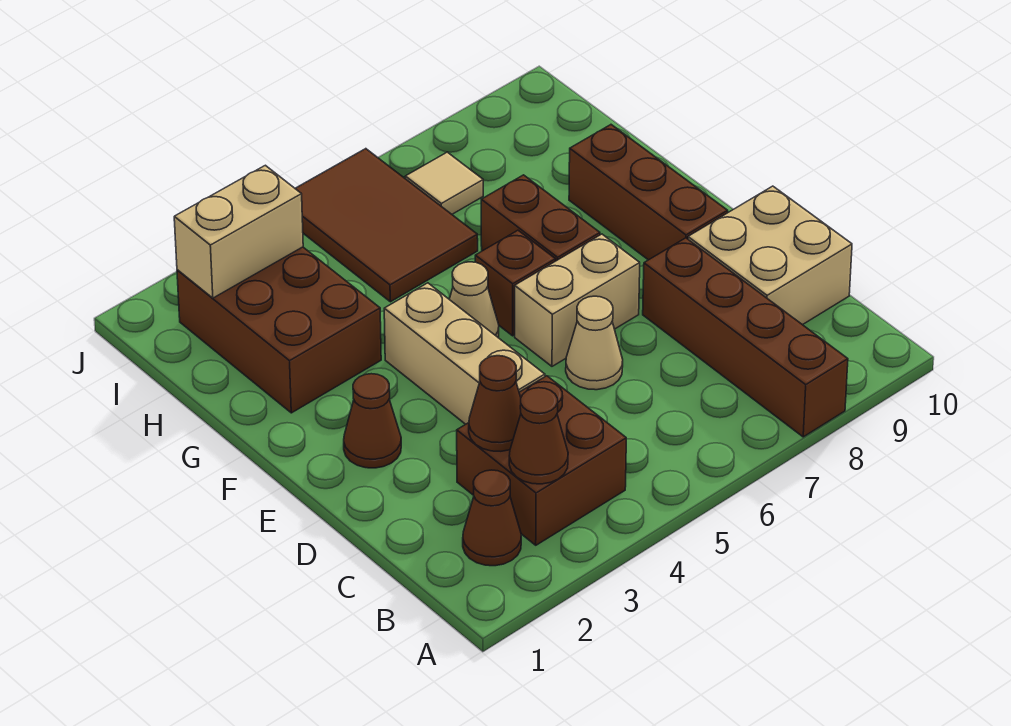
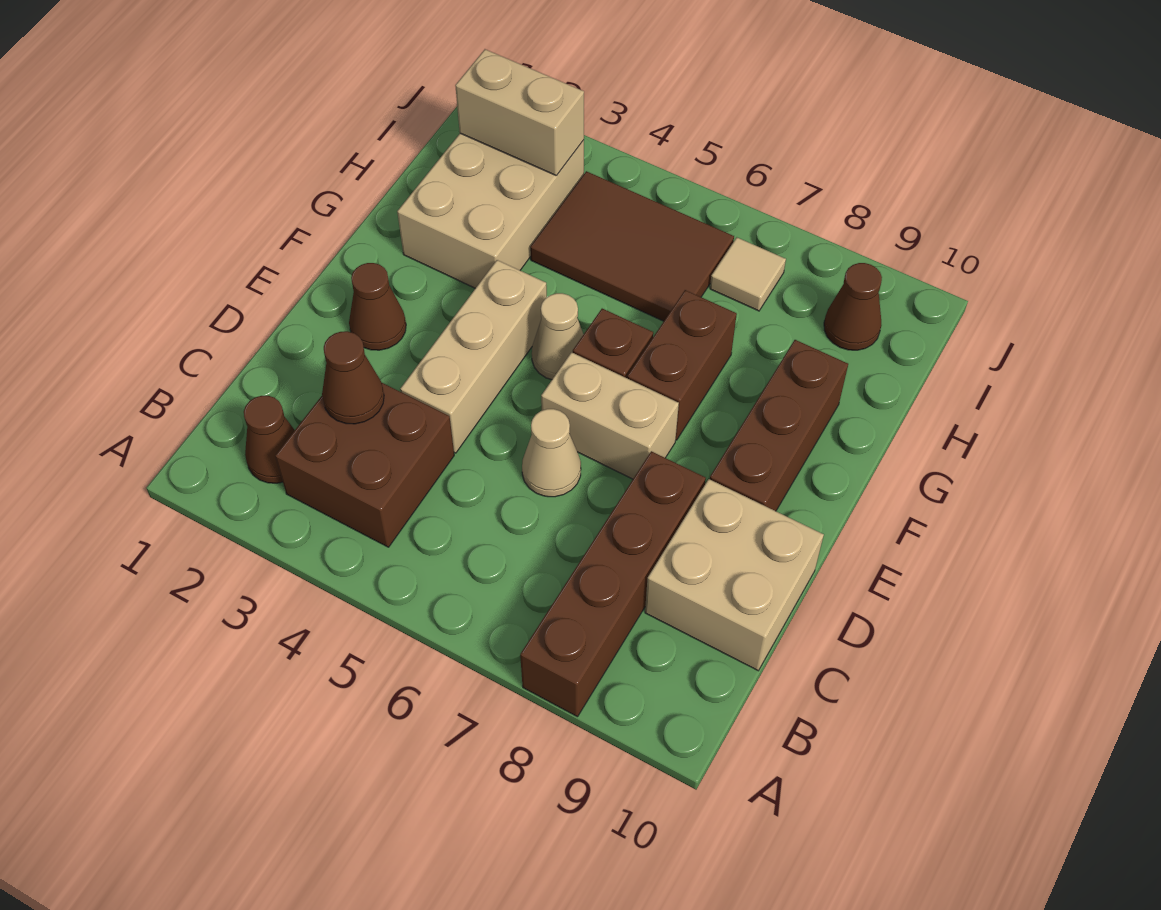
brown 1x1 cone [509,388,568,484] -> brown 1x1 cone moved to [824,263,882,350]
brown 2x3 brick [177,247,381,413] -> tan 2x3 brick [397,133,584,288]
brown 2x3 tile [295,149,478,302] -> brown 2x3 tile turned to [530,171,734,321]

